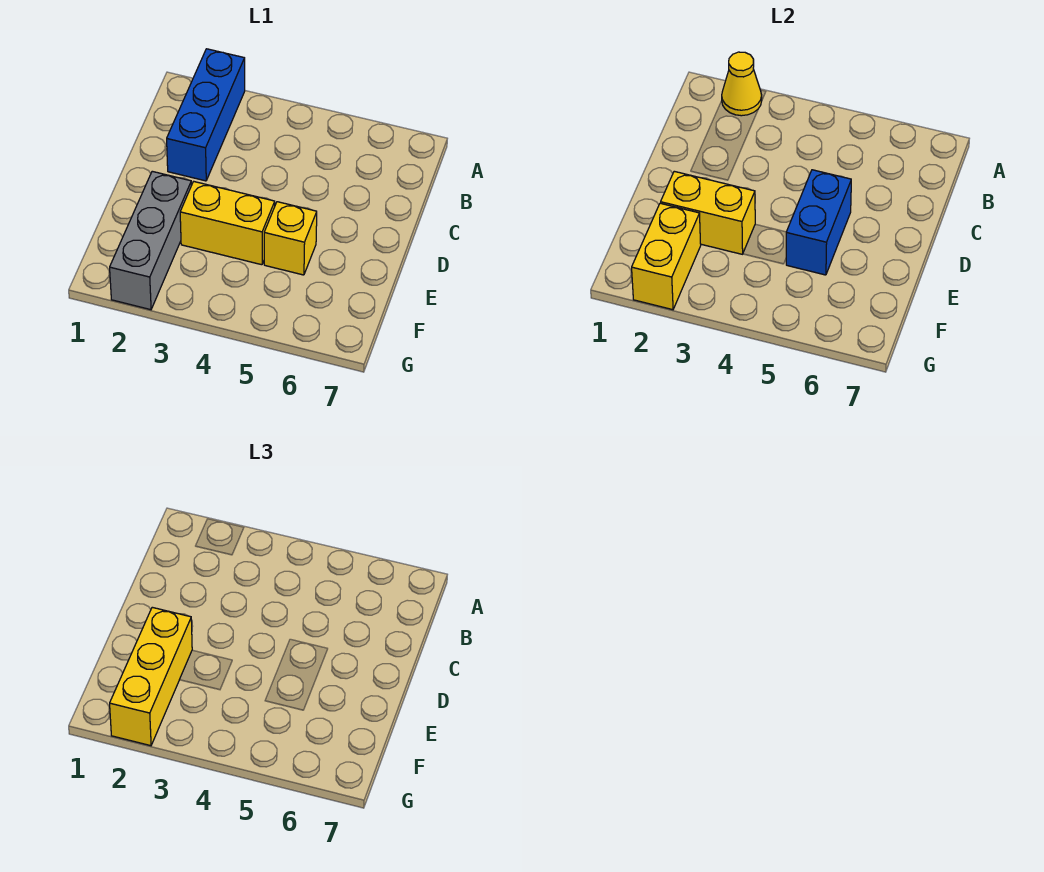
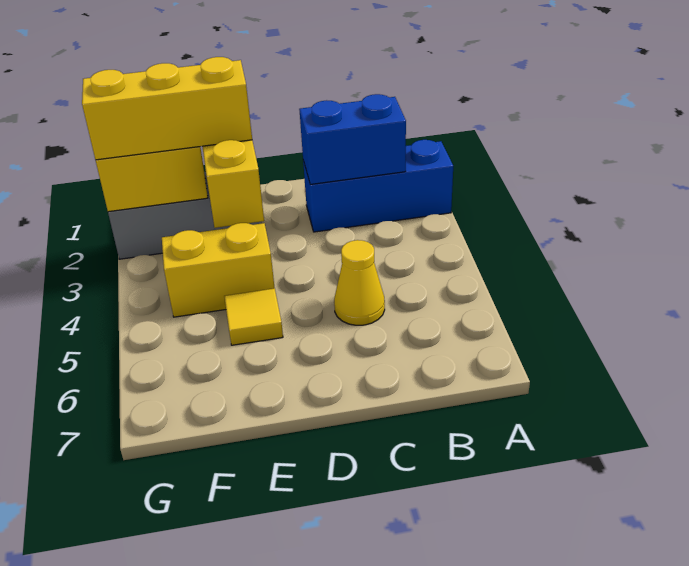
yellow 1x1 cone [722,52,762,116] -> yellow 1x1 cone moved to [334,240,385,325]
blue 1x2 brick [786,170,851,275] -> blue 1x2 brick moved to [299,94,406,184]
yellow 1x2 brick [180,181,275,265] -> yellow 1x2 brick turned to [162,223,274,317]
yellow 1x1 brick [264,202,317,275] -> yellow 1x1 tile [224,288,283,345]

